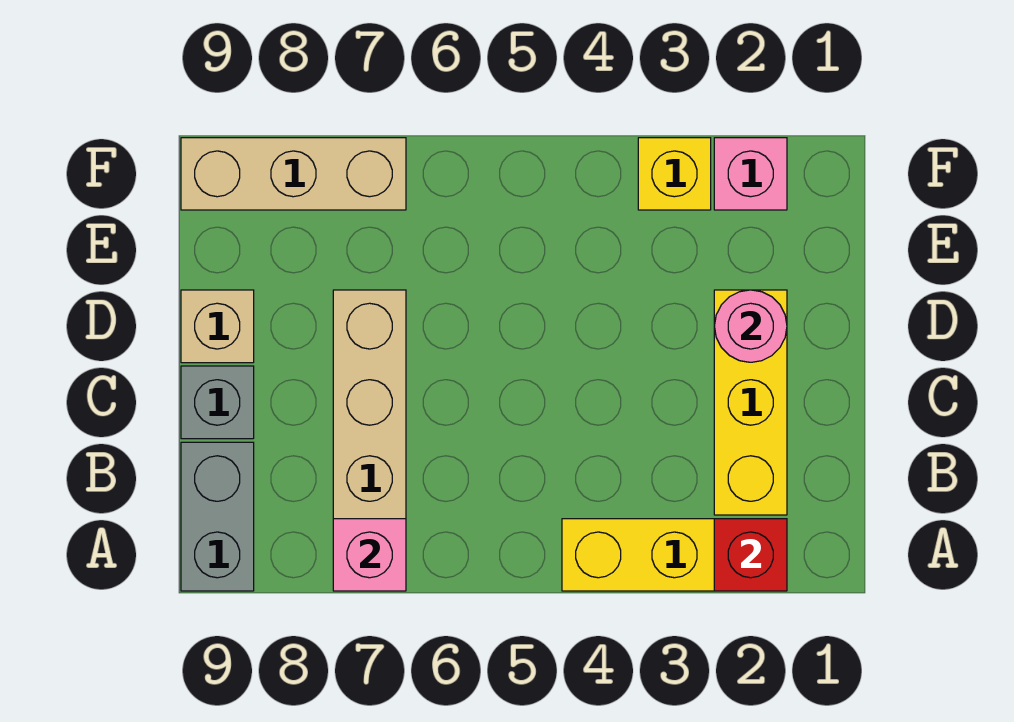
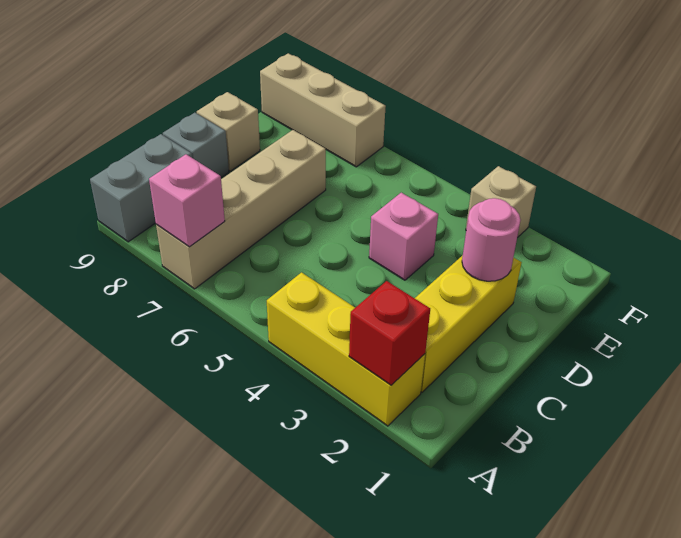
pink 1x1 brick [714,138,787,210] -> pink 1x1 brick moved to [369,193,438,280]
yellow 1x1 brick [638,138,711,210] -> tan 1x1 brick [466,166,536,238]

